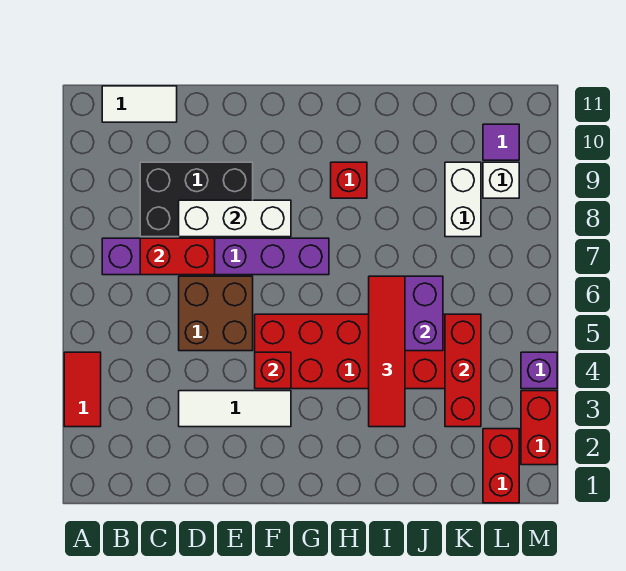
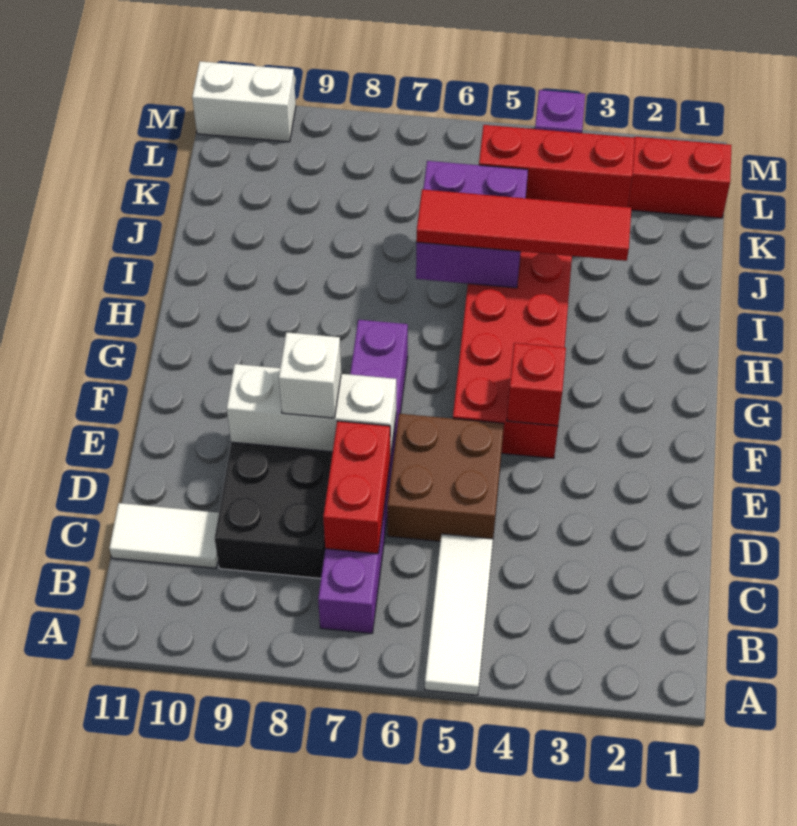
red 1x2 tile [64,352,101,427] -> none
white 1x2 tile [102,86,177,122] -> white 1x2 tile turned to [109,503,219,568]
white 1x3 tile [179,391,291,427] -> white 1x3 tile moved to [425,534,493,695]
white 1x3 brick [179,200,291,237] -> white 1x3 brick turned to [227,364,396,457]
red 1x1 brick [331,162,367,198] -> none
white 1x2 brick [445,162,481,237] -> white 1x2 brick moved to [192,61,296,142]
white 1x1 brick [483,162,519,198] -> white 1x1 brick moved to [279,332,342,418]
purple 1x1 tile [483,124,519,160] -> none
red 1x2 brick [521,391,557,465] -> none

